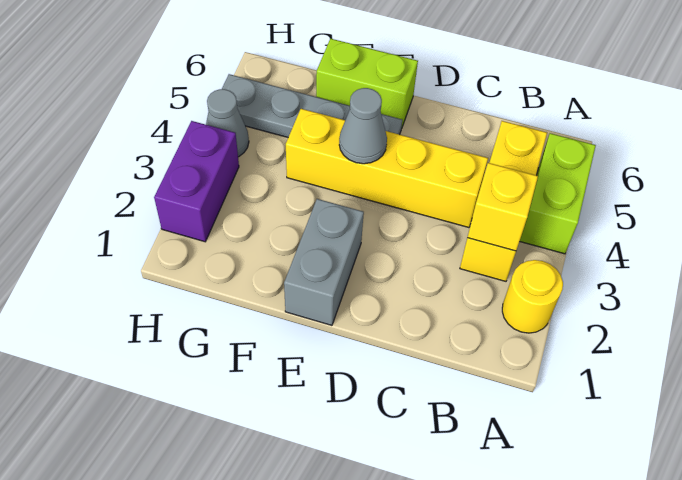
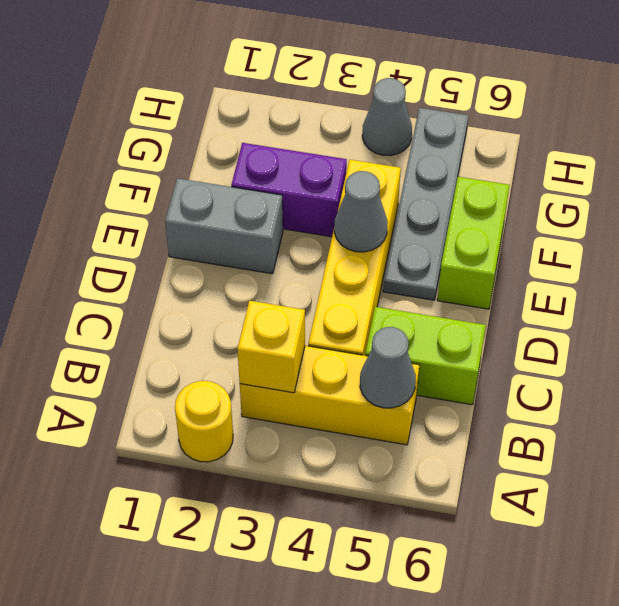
lime 1x2 brick [520,133,596,254] -> lime 1x2 brick moved to [365,307,486,405]
none -> grey 1x1 cone [360,327,416,408]
purple 1x2 brick [154,121,239,242] -> purple 1x2 brick moved to [231,143,347,237]

